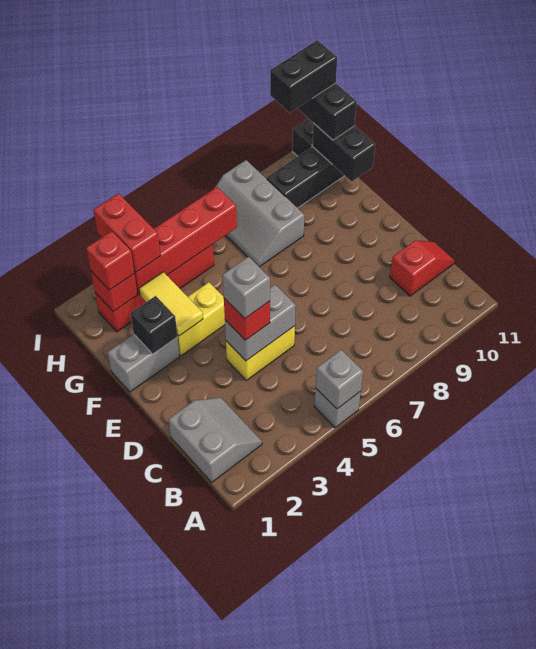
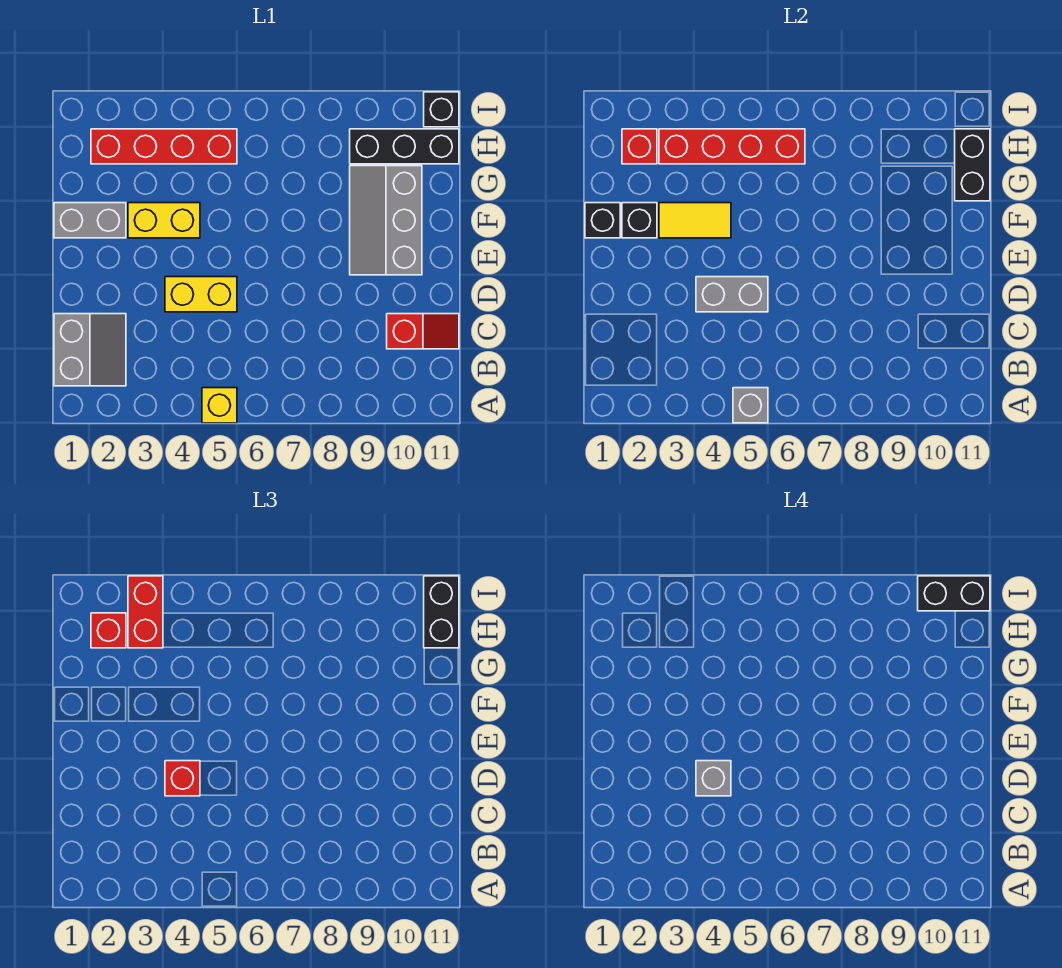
grey 1x1 brick [314,389,361,428] -> yellow 1x1 brick [202,388,237,423]
none -> black 1x1 brick [585,203,620,238]
yellow 1x2 tile [139,272,203,336] -> yellow 1x2 tile turned to [659,203,731,238]
grey 2x3 slope [215,160,304,267] -> grey 2x3 slope moved to [350,166,422,275]

